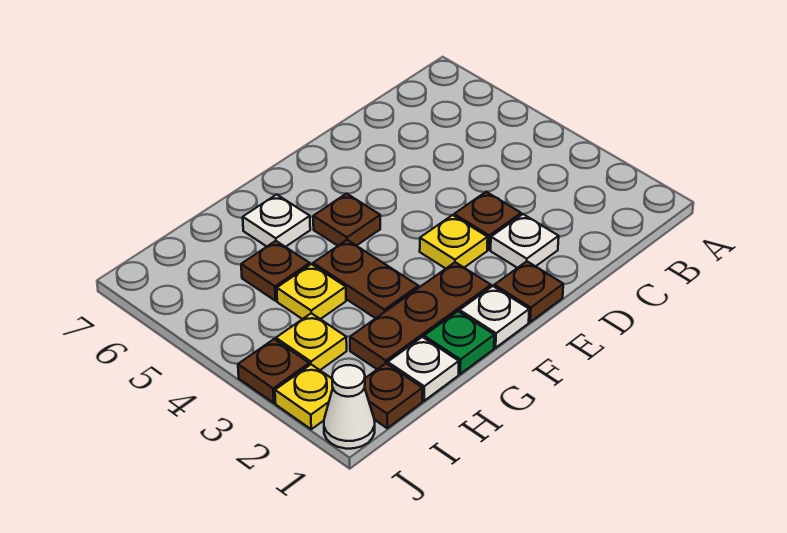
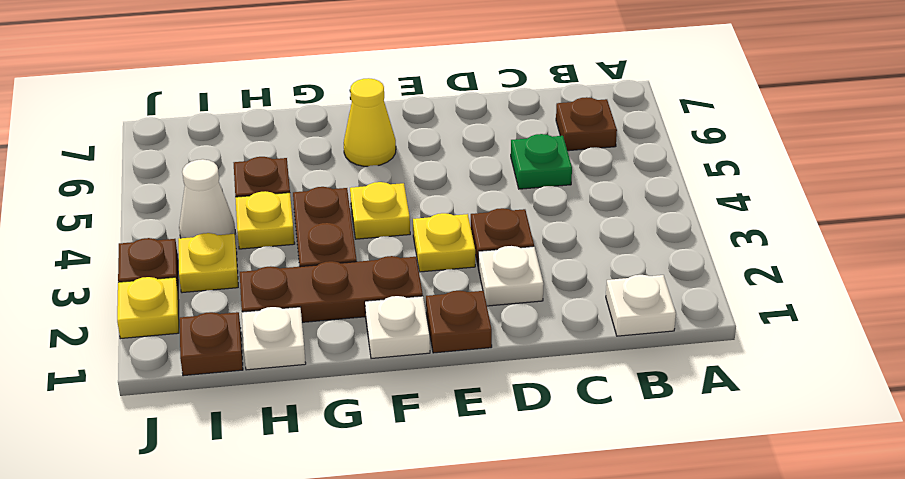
none -> yellow 1x1 plate [350,182,410,239]
brown 1x1 plate [313,194,380,246] -> brown 1x1 plate moved to [556,97,617,151]
none -> yellow 1x1 cone [344,78,396,166]
green 1x1 plate [424,311,494,374] -> green 1x1 plate moved to [511,134,572,189]
white 1x1 plate [243,194,310,247] -> white 1x1 plate moved to [606,275,676,336]
white 1x1 cone [324,365,375,449] -> white 1x1 cone moved to [179,159,235,238]

